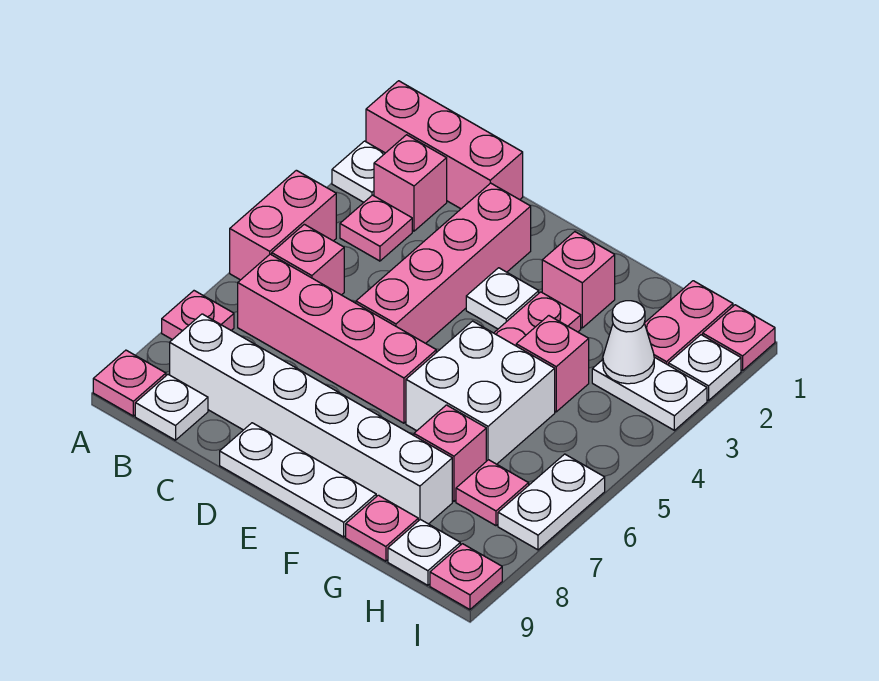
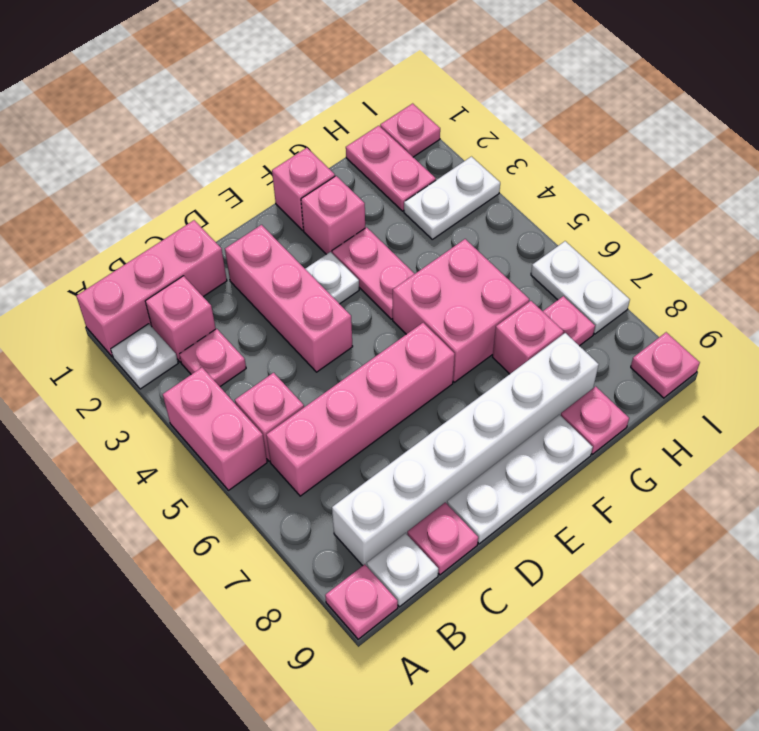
pink 1x1 plate [162,291,234,340] -> pink 1x1 plate moved to [407,502,478,575]
pink 1x4 brick [356,183,531,343] -> pink 1x3 brick [225,225,353,372]
white 2x2 brick [406,321,555,464] -> pink 2x2 brick [393,239,529,382]
pink 1x1 brick [516,316,589,412] -> pink 1x1 brick moved to [272,148,335,231]
white 1x1 cone [603,301,654,384] -> none
white 1x1 plate [388,519,460,585] -> none
white 1x1 plate [669,335,741,401] -> none

